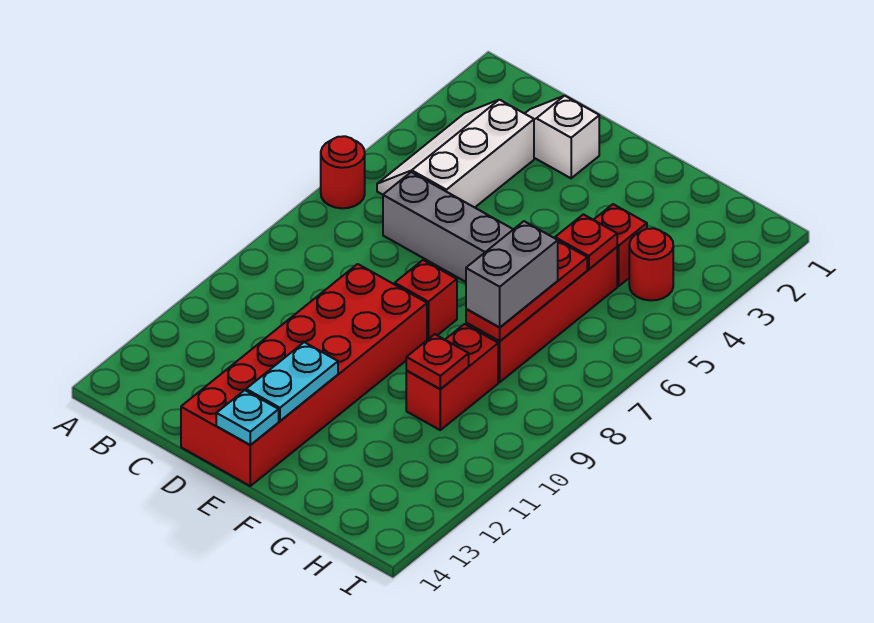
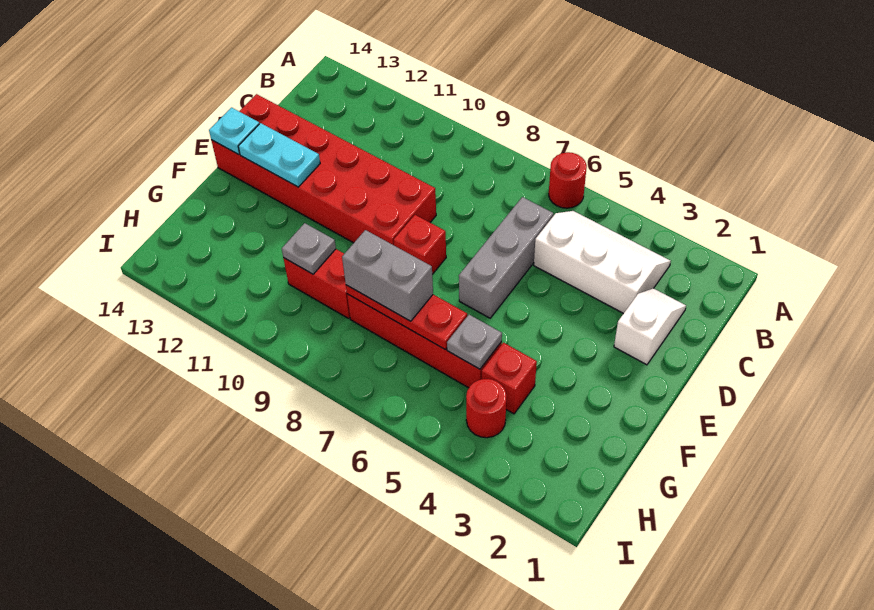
red 1x1 plate [555,214,617,269] -> grey 1x1 plate [447,315,502,369]
red 1x1 plate [406,334,469,389] -> grey 1x1 plate [282,223,336,274]

